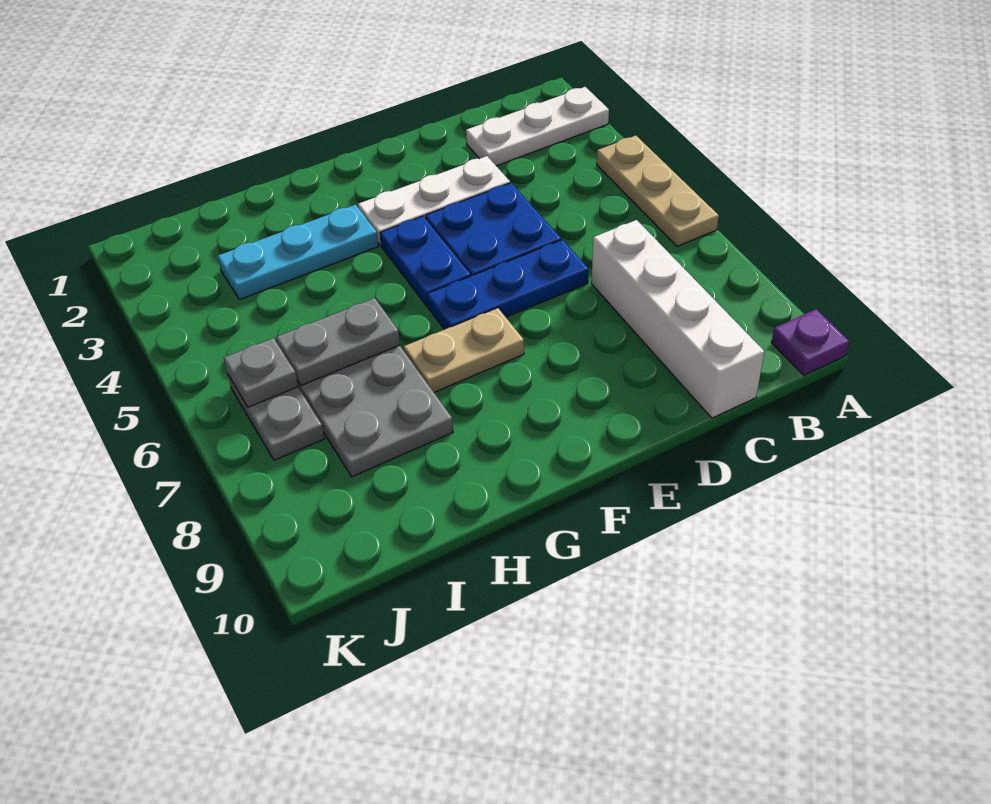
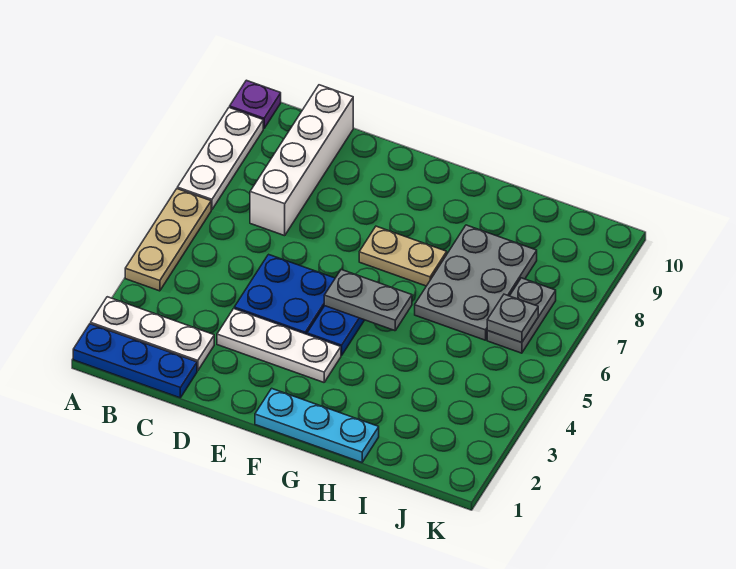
none -> white 1x3 plate [177,107,263,210]
blue 1x3 plate [427,240,589,329] -> blue 1x3 plate moved to [73,324,197,398]
cyan 1x3 plate [218,205,378,300] -> cyan 1x3 plate moved to [255,388,379,462]
grey 1x2 plate [276,298,400,385] -> grey 1x2 plate moved to [324,270,412,331]

